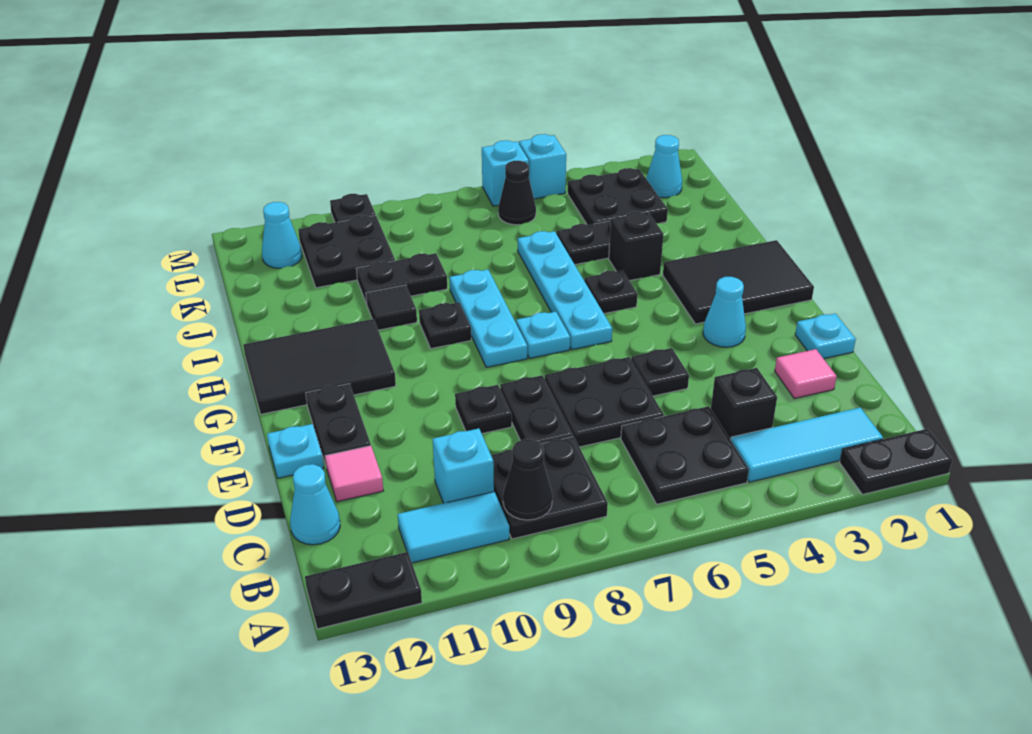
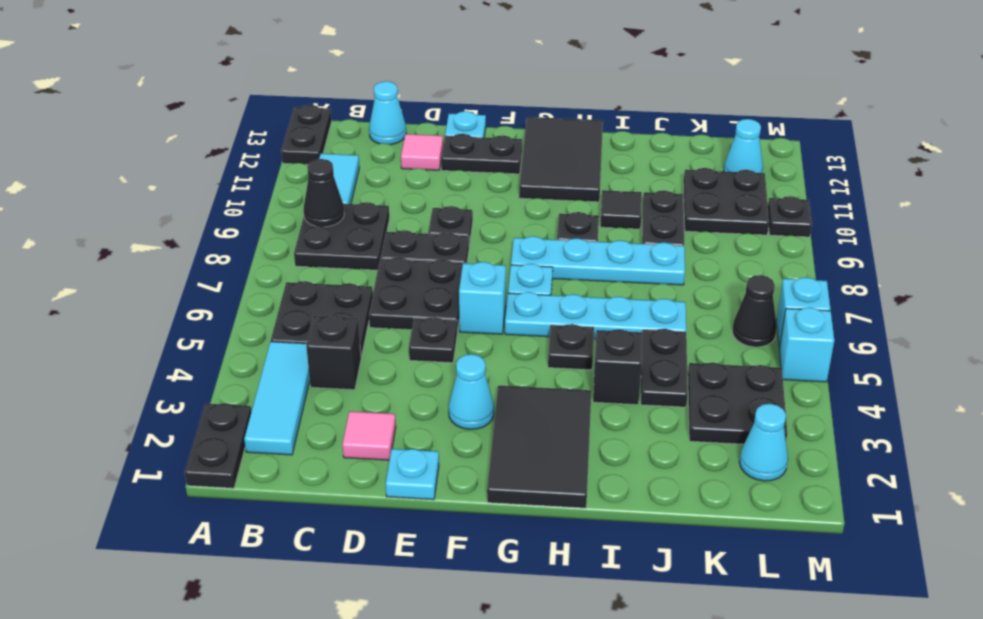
cyan 1x1 brick [433,428,494,503] -> cyan 1x1 brick moved to [459,262,506,334]
cyan 1x3 plate [450,270,527,367] -> cyan 1x4 plate [511,236,685,285]

